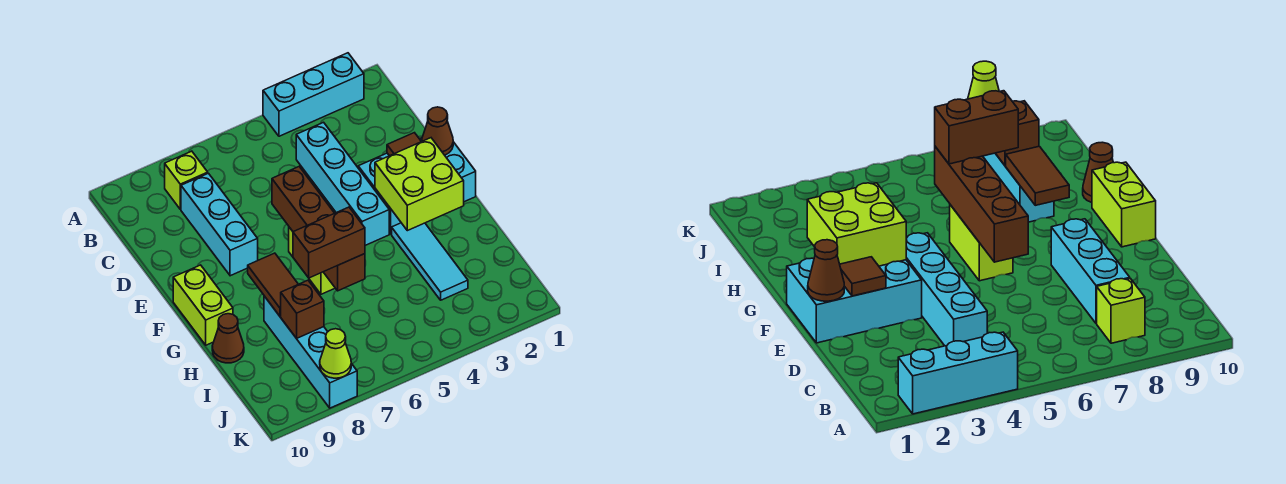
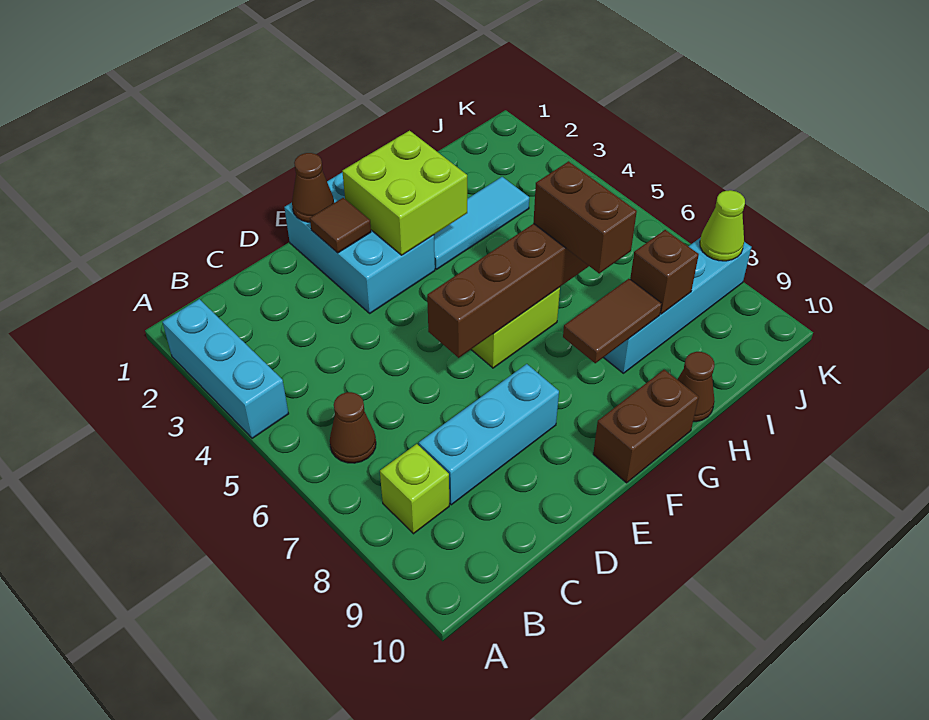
none -> brown 1x1 cone [330,392,376,463]
cyan 1x4 brick [296,122,389,245] -> none
lime 1x2 brick [173,265,233,345] -> brown 1x2 brick [593,370,699,483]

